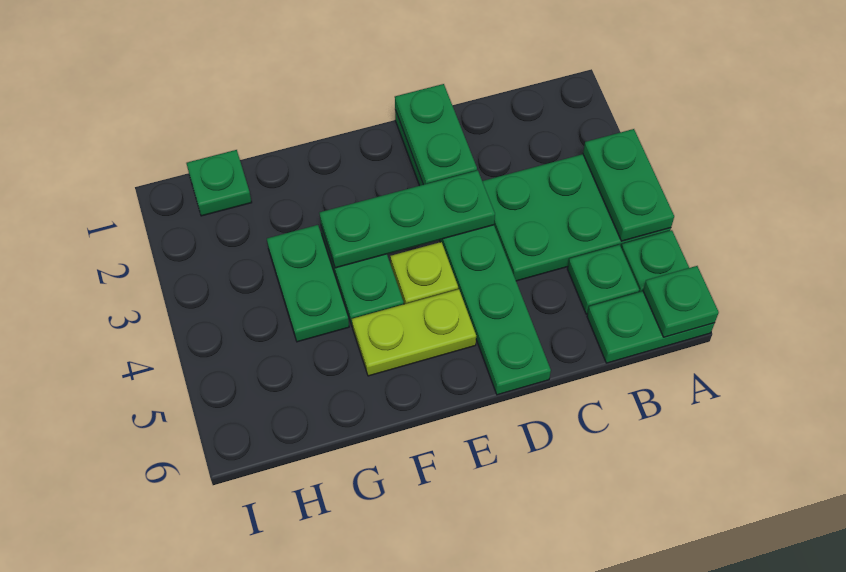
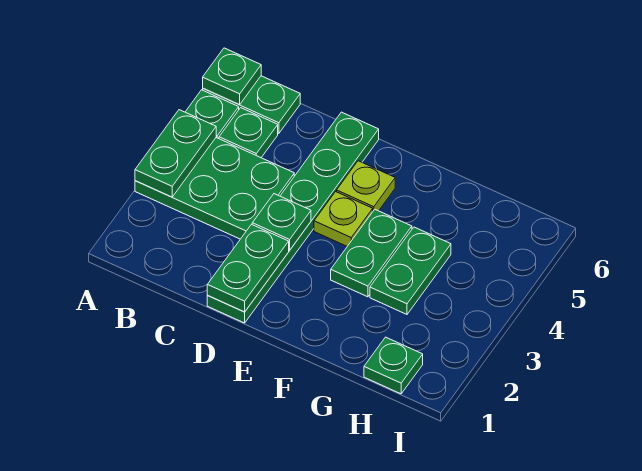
green 1x3 plate [319,170,495,268] -> green 1x1 plate [252,194,311,250]
lime 1x2 plate [352,289,476,376] -> lime 1x1 plate [337,161,395,211]

